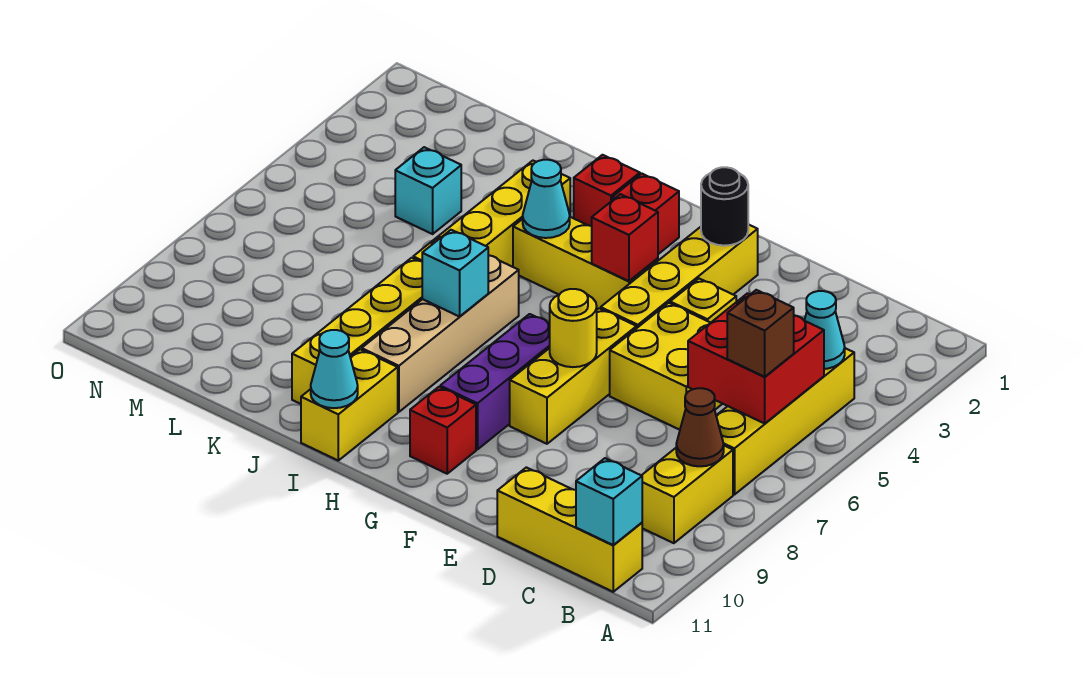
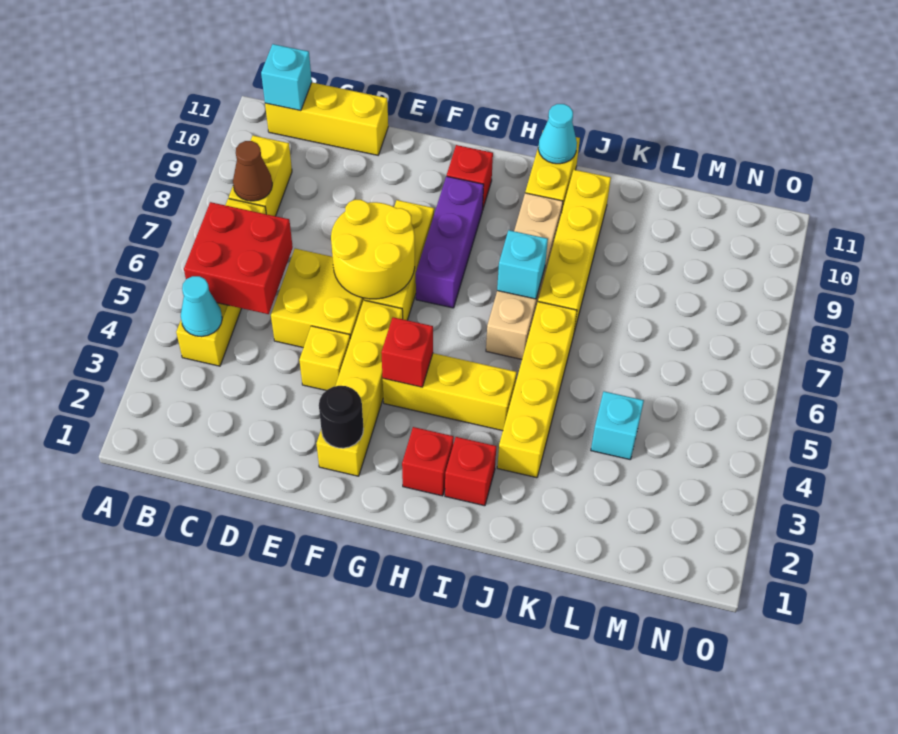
brown 1x1 brick [727,290,794,377] -> none
yellow 1x1 round brick [550,289,597,367] -> yellow 2x2 round brick [331,200,415,299]
cyan 1x1 cone [523,160,570,238] -> none

